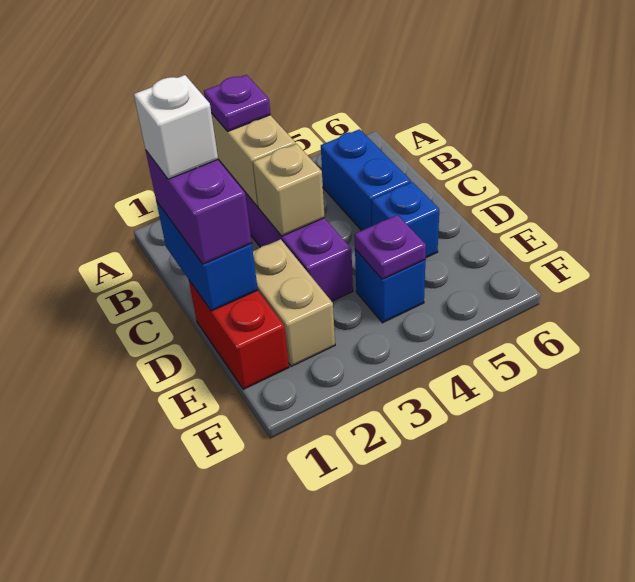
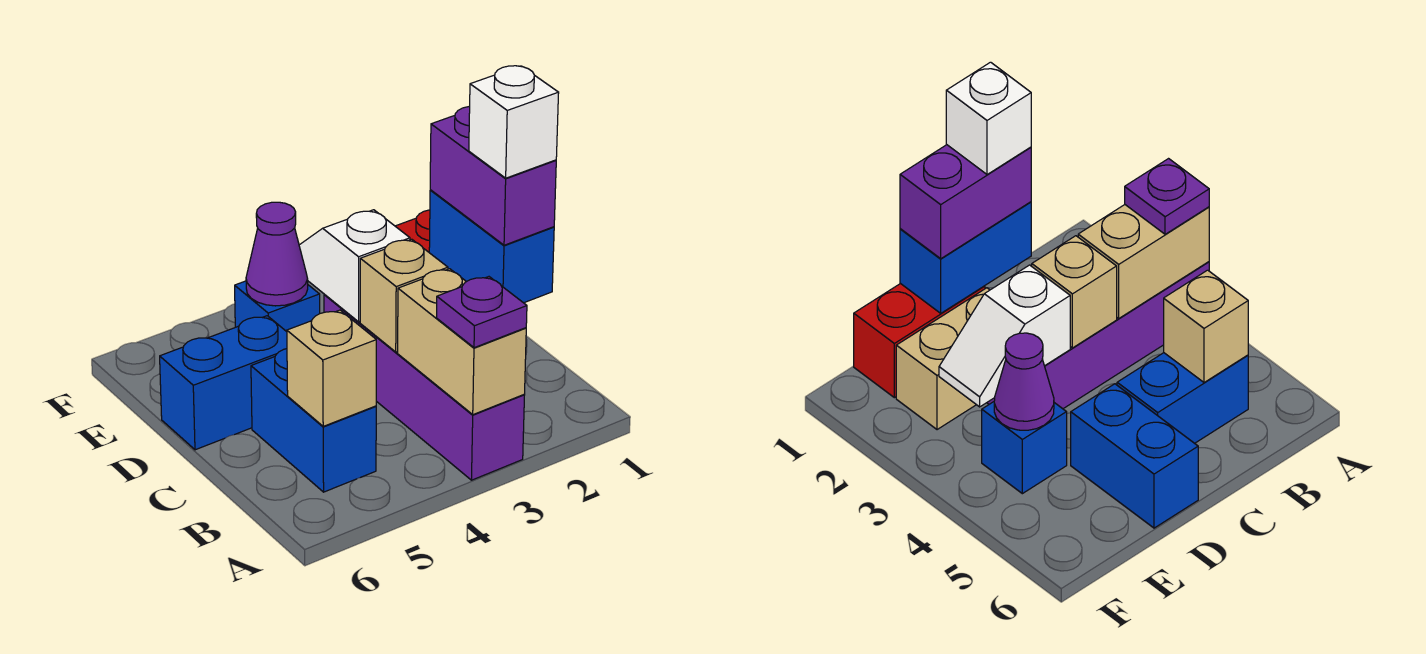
none -> tan 1x1 brick [287,310,376,426]
none -> white 1x2 slope [299,210,410,322]
blue 1x1 brick [372,182,439,258] -> blue 1x2 brick [160,316,287,450]
purple 1x1 plate [354,215,426,279] -> purple 1x1 cone [246,202,308,306]

